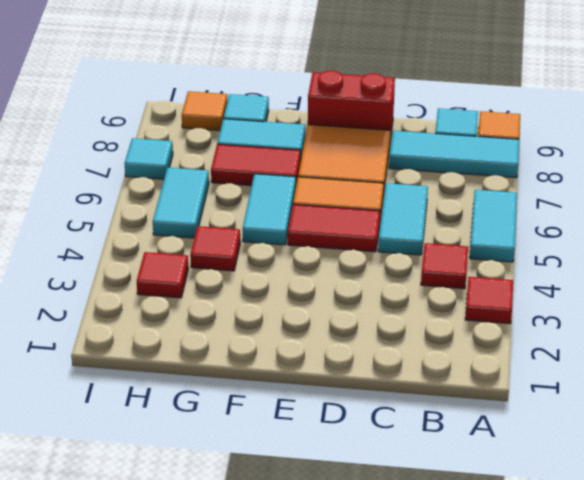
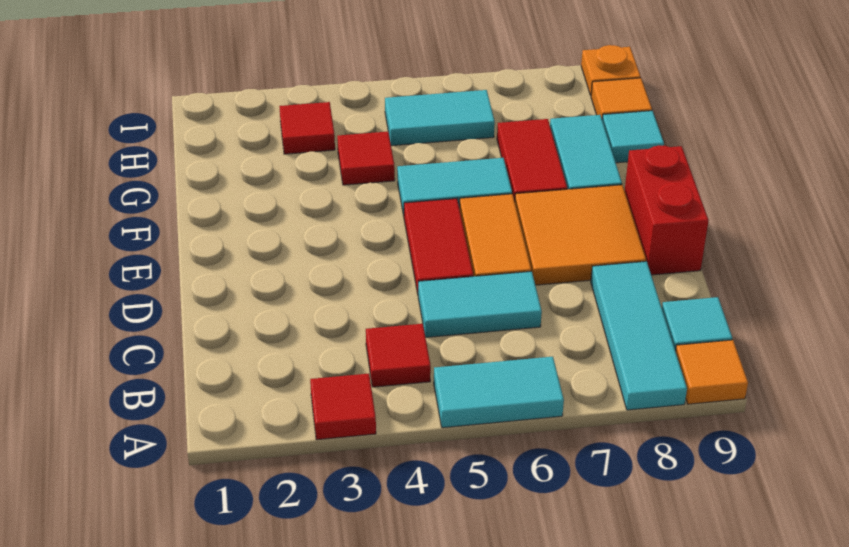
cyan 1x1 tile [124,138,173,179] -> none
none -> orange 1x1 plate [581,45,641,95]

